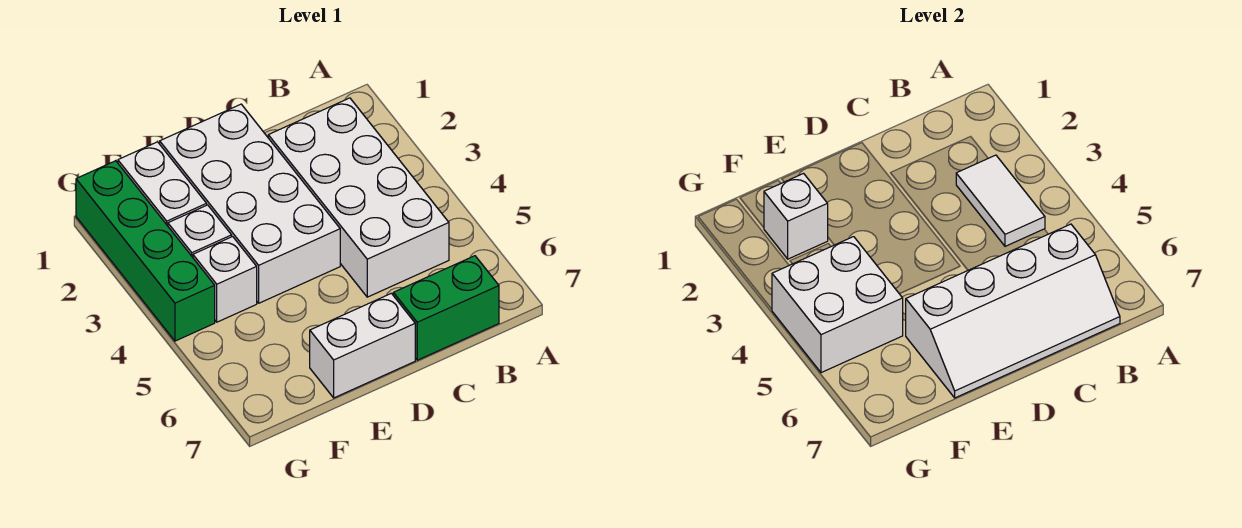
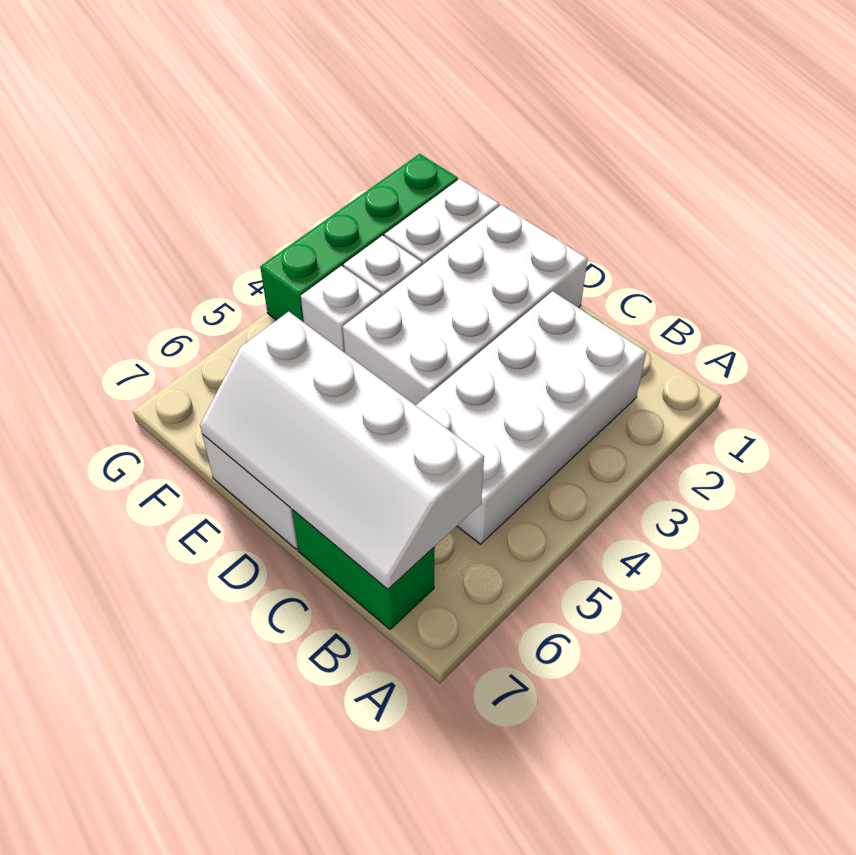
white 1x2 tile [956,155,1045,246] -> none
white 1x1 brick [764,174,828,259] -> none
white 2x2 brick [772,237,903,373] -> none

